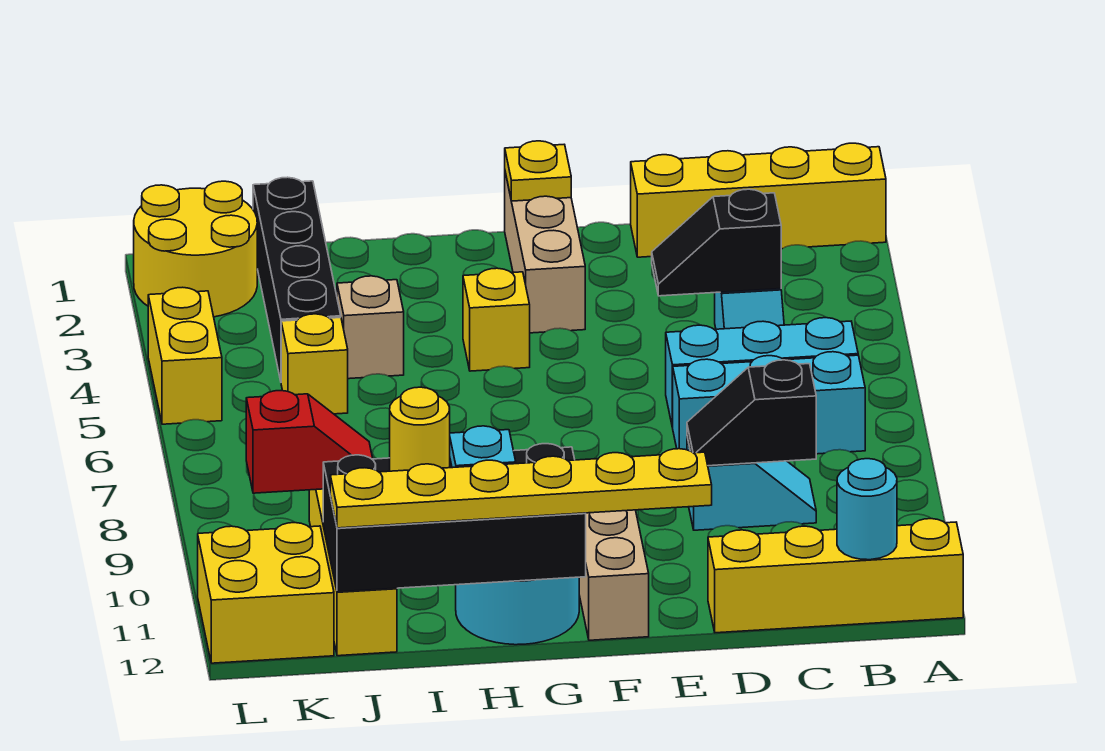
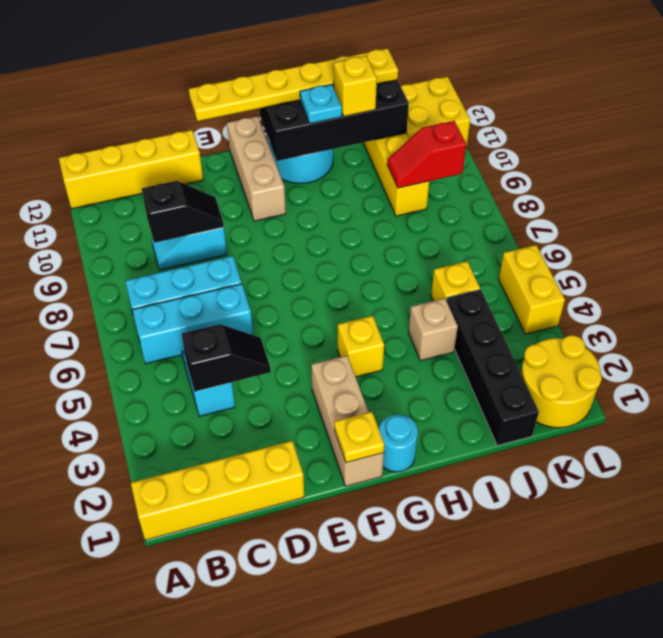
cyan 1x1 round brick [837,459,897,560] -> cyan 1x1 round brick moved to [379,414,418,472]
yellow 1x1 round brick [390,387,450,471] -> yellow 1x1 brick [334,56,377,116]

